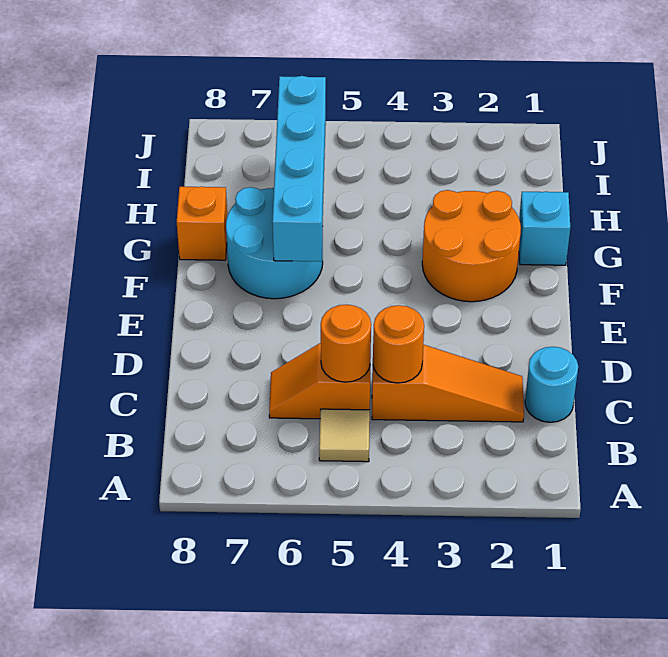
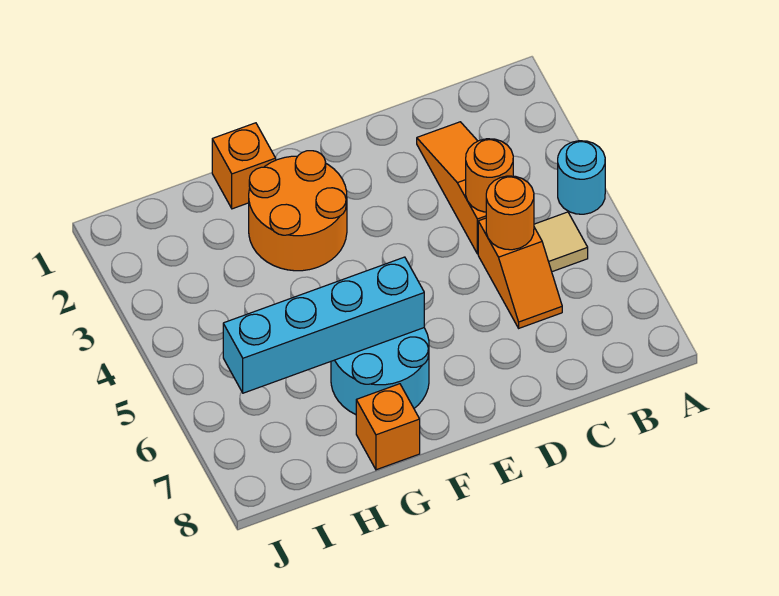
cyan 1x1 round brick [525,347,578,422] -> cyan 1x1 round brick moved to [558,141,605,214]
cyan 1x1 brick [519,192,570,265] -> orange 1x1 brick [212,123,276,209]

